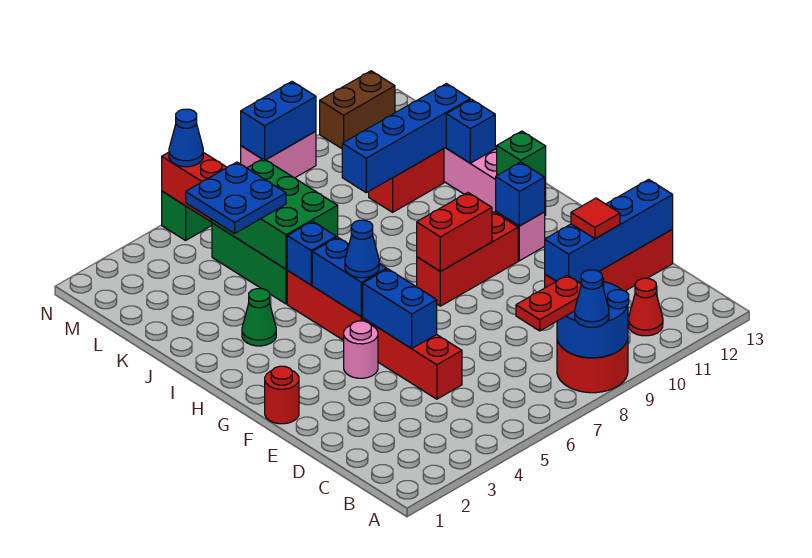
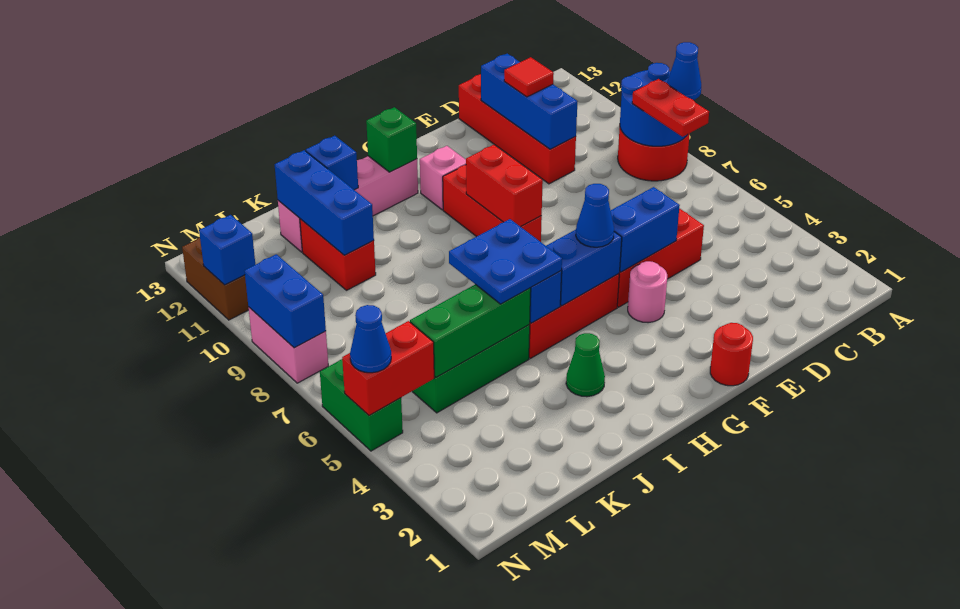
red 1x1 cone [629,278,663,336] -> none
blue 1x4 brick [545,179,673,282] -> blue 1x3 brick [481,54,577,149]
blue 1x1 brick [496,162,545,226] -> blue 1x1 brick moved to [199,215,255,285]
green 2x3 brick [212,159,338,269] -> green 1x3 brick [410,284,531,377]
blue 2x2 plate [186,162,286,233] -> blue 2x2 plate moved to [449,219,562,304]
blue 1x4 brick [342,84,470,193] -> blue 1x3 brick [275,150,374,255]

